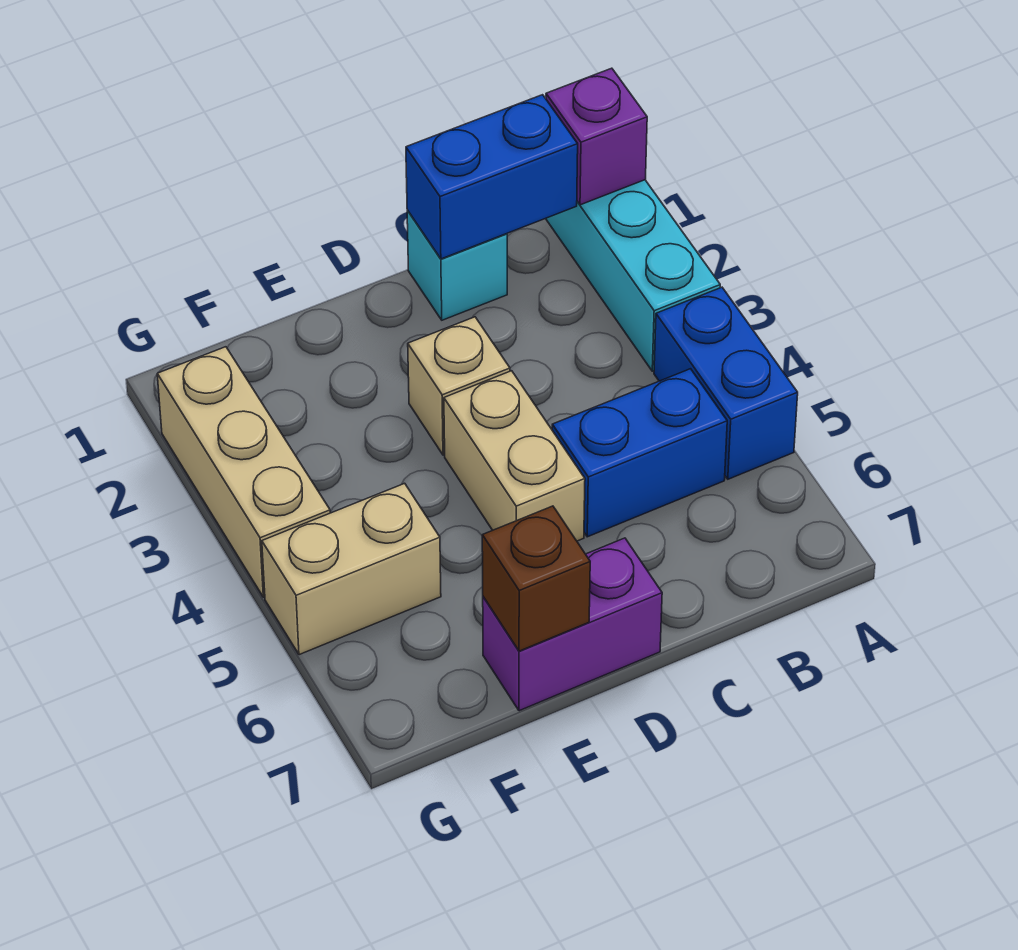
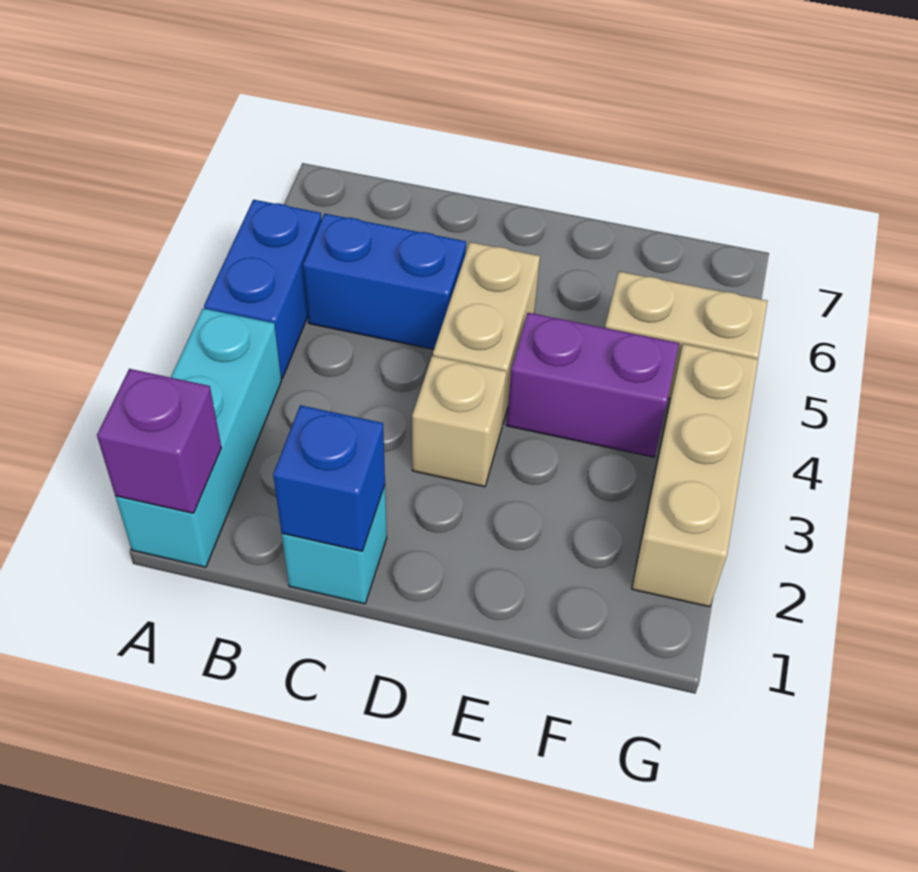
blue 1x2 brick [406,95,578,259] -> blue 1x1 brick [273,405,385,551]
purple 1x2 brick [483,538,662,711] -> purple 1x2 brick moved to [506,313,679,457]
brown 1x1 brick [482,506,590,651] -> none

